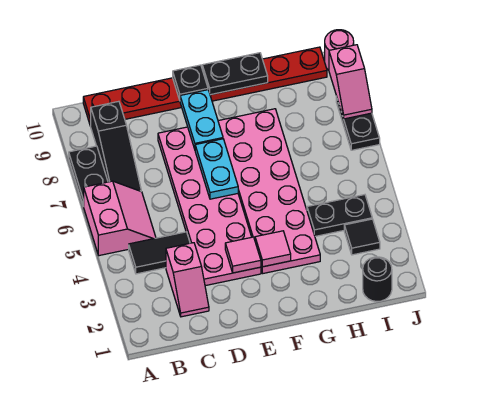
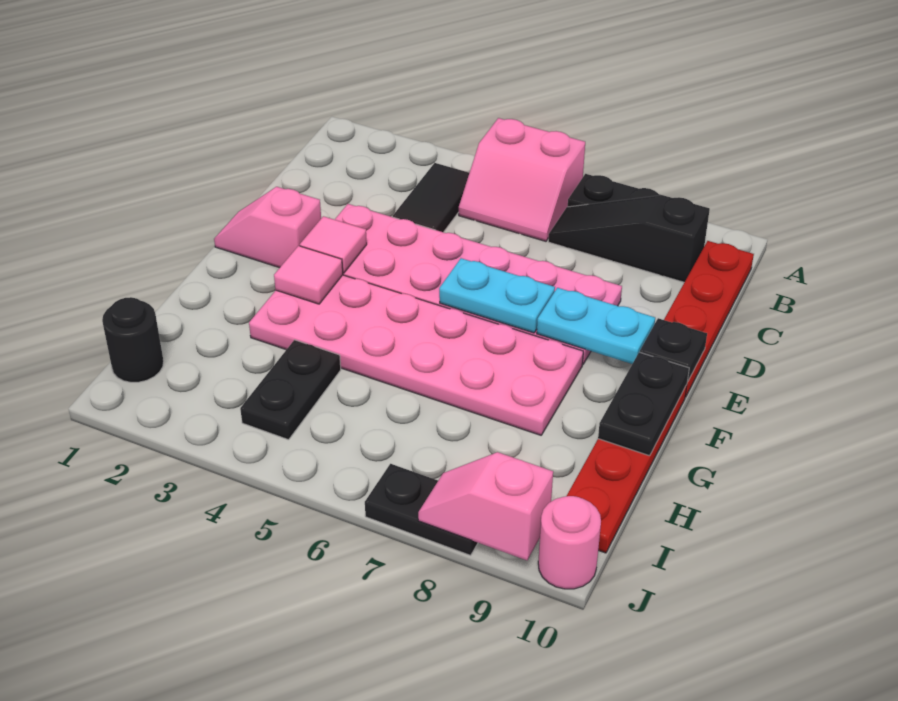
pink 1x2 slope [166,243,209,317] -> pink 1x2 slope moved to [214,187,321,268]
black 1x1 tile [344,219,380,255] -> none

